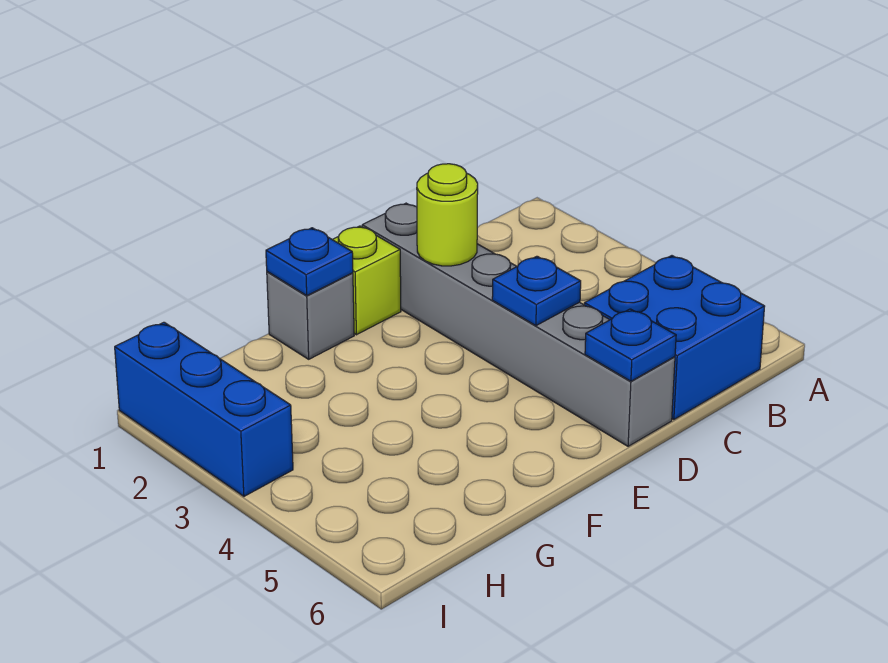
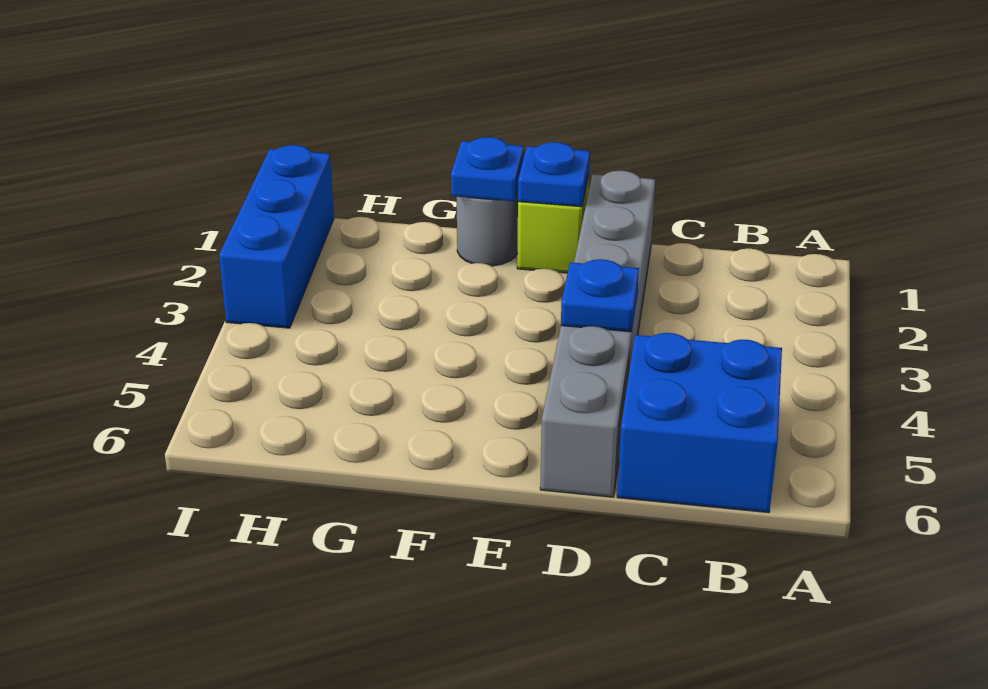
lime 1x1 round brick [417,164,478,266] -> none
blue 1x1 plate [585,309,676,381] -> blue 1x1 plate moved to [518,142,590,207]
grey 1x1 brick [267,272,354,359] -> grey 1x1 round brick [457,191,518,266]

